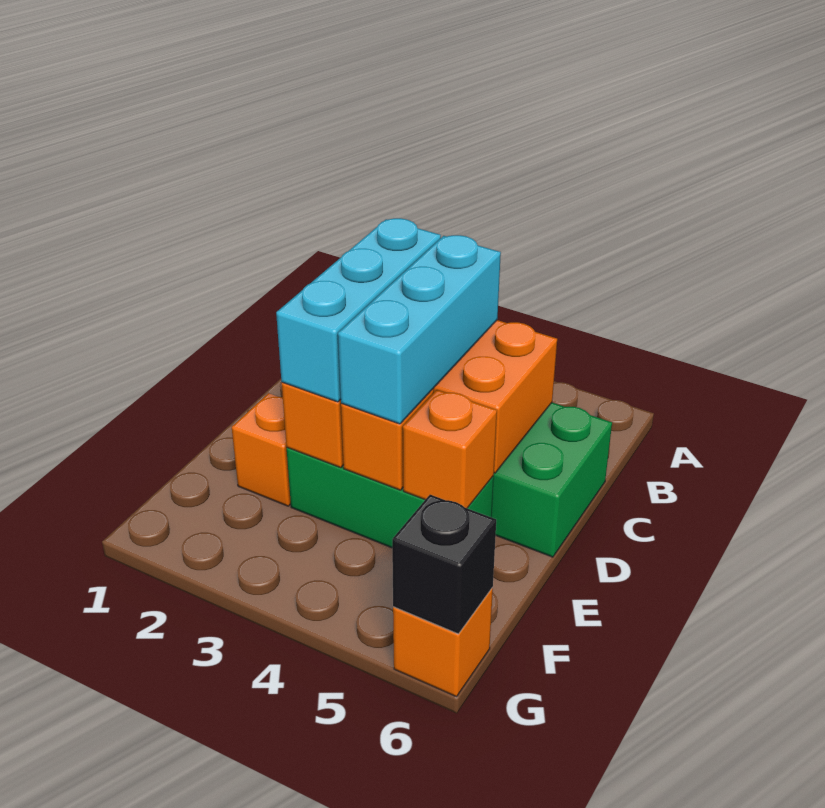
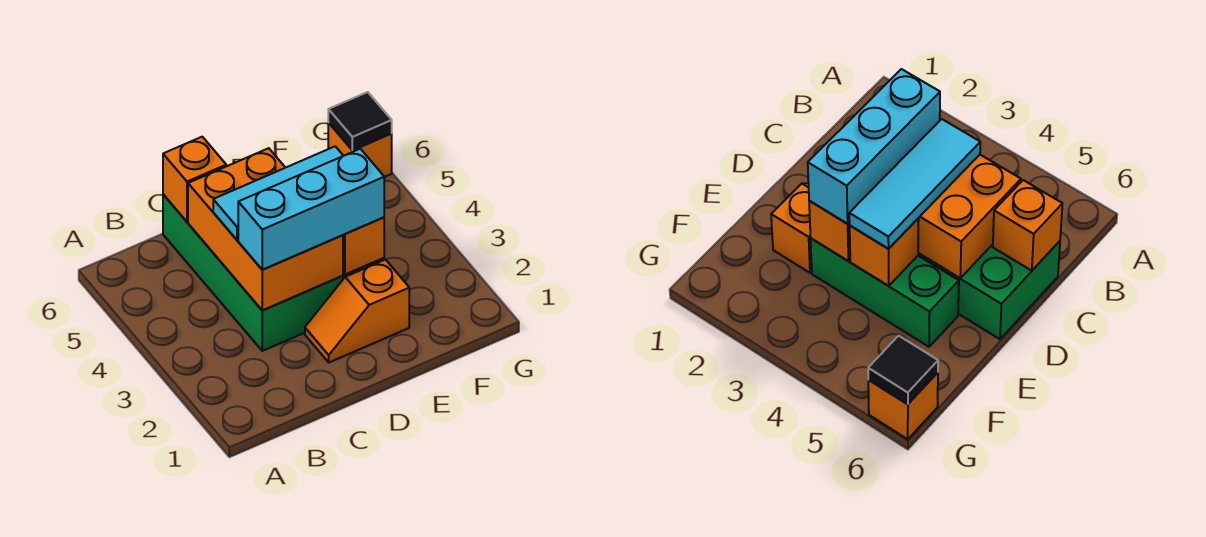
cyan 1x3 brick [338,235,501,424] -> cyan 1x3 tile [213,146,343,240]
orange 1x1 brick [403,390,497,508] -> orange 1x1 brick moved to [163,137,226,222]
black 1x1 brick [392,495,496,634] -> black 1x1 tile [328,92,392,150]

